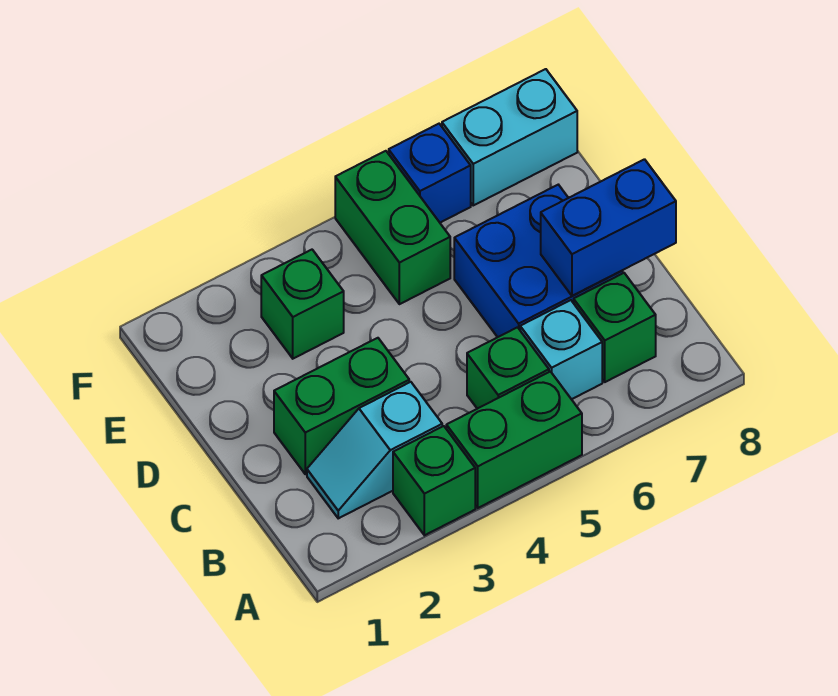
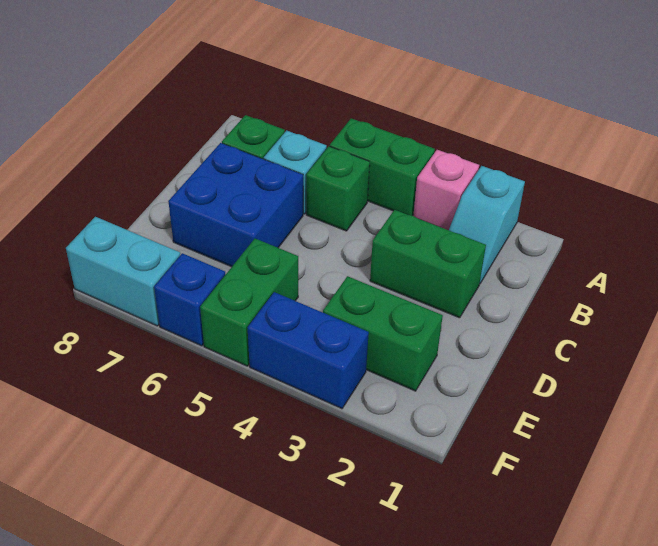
green 1x1 brick [393,426,475,535] -> pink 1x1 brick [413,150,479,230]
cyan 1x2 slope [307,382,442,518] -> cyan 1x2 slope turned to [449,166,525,283]
blue 1x2 brick [541,159,676,296] -> blue 1x2 brick moved to [248,292,369,409]
green 1x1 brick [261,250,344,359] -> green 1x2 brick [323,276,443,391]

